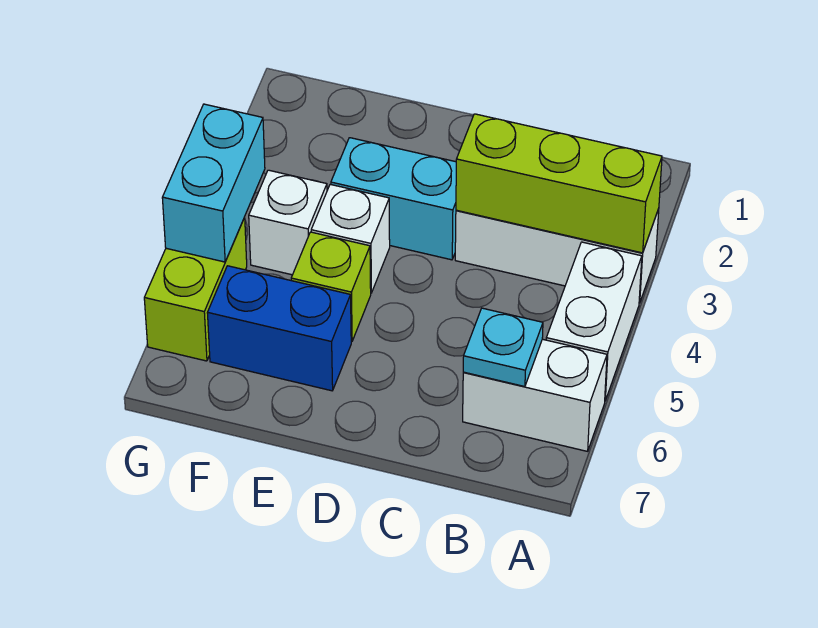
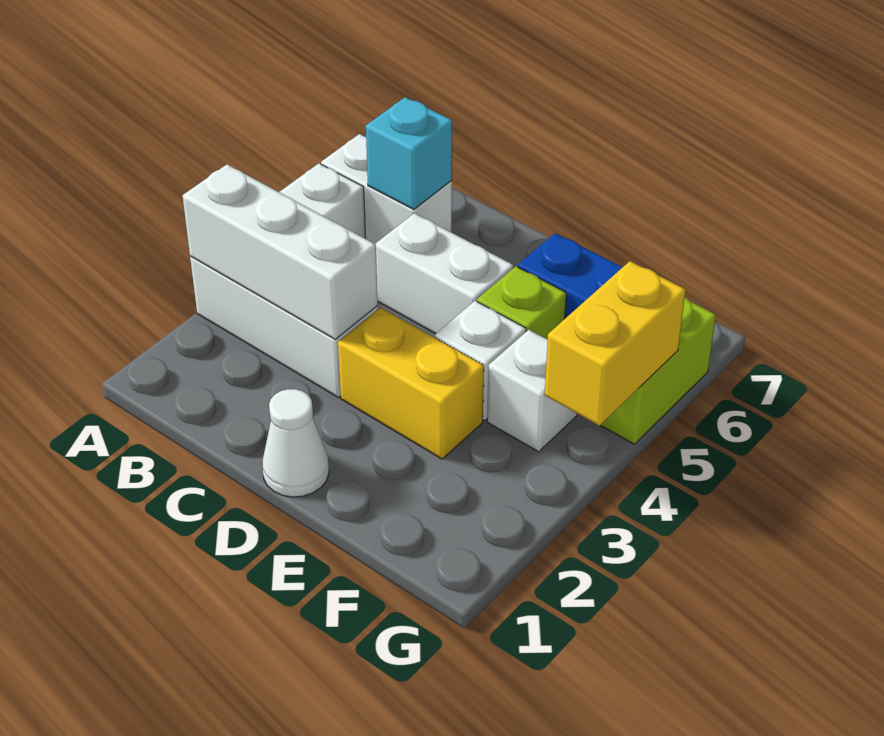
lime 1x3 brick [456,114,662,253] -> white 1x3 brick [183,164,378,339]
cyan 1x1 plate [463,308,543,387] -> cyan 1x1 brick [366,97,452,210]
none -> white 1x2 brick [375,213,513,334]
none -> white 1x1 cone [262,389,329,497]
cyan 1x2 brick [331,138,456,260] -> yellow 1x2 brick [338,307,484,459]
cyan 1x2 brick [162,104,265,262] -> yellow 1x2 brick [545,261,686,426]

